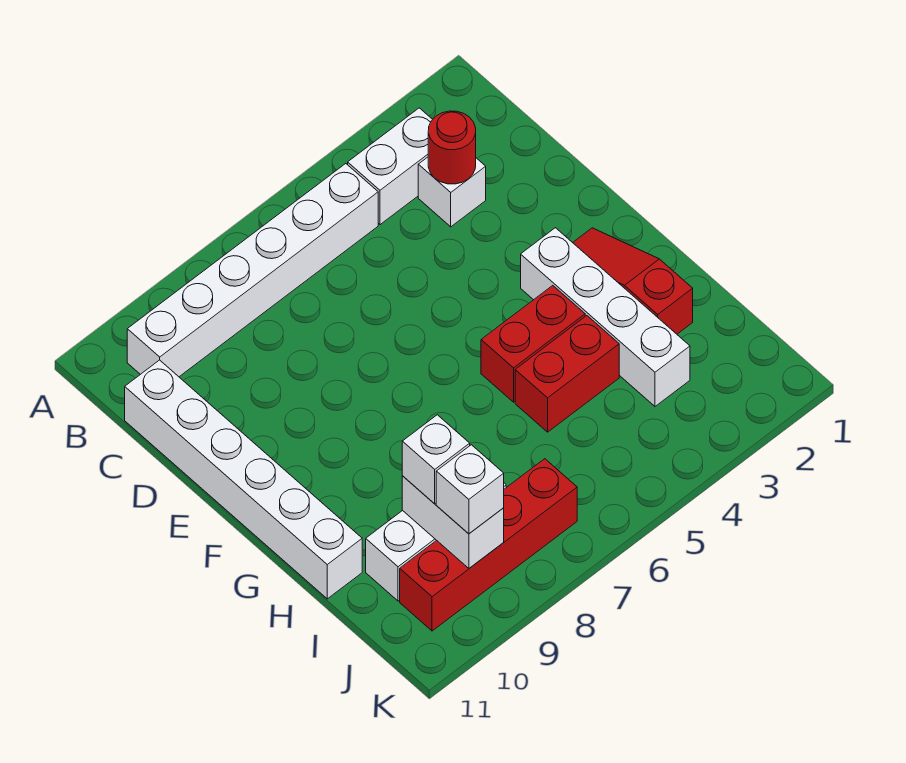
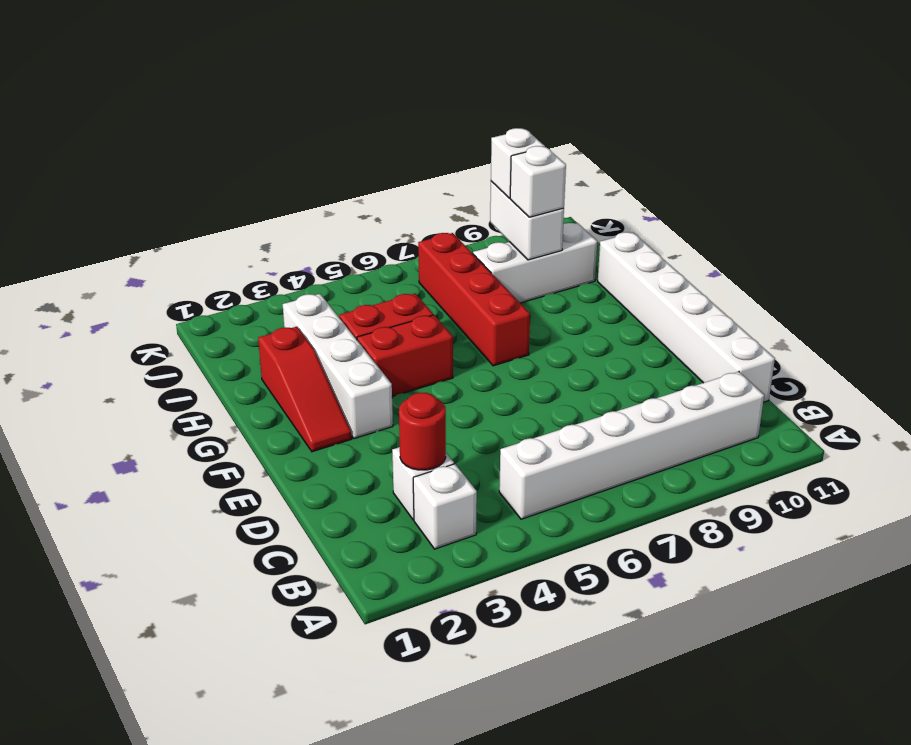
white 1x2 brick [348,108,433,225] -> white 1x1 brick [413,464,477,549]
red 1x4 brick [400,459,577,631] -> red 1x4 brick turned to [418,233,530,366]

